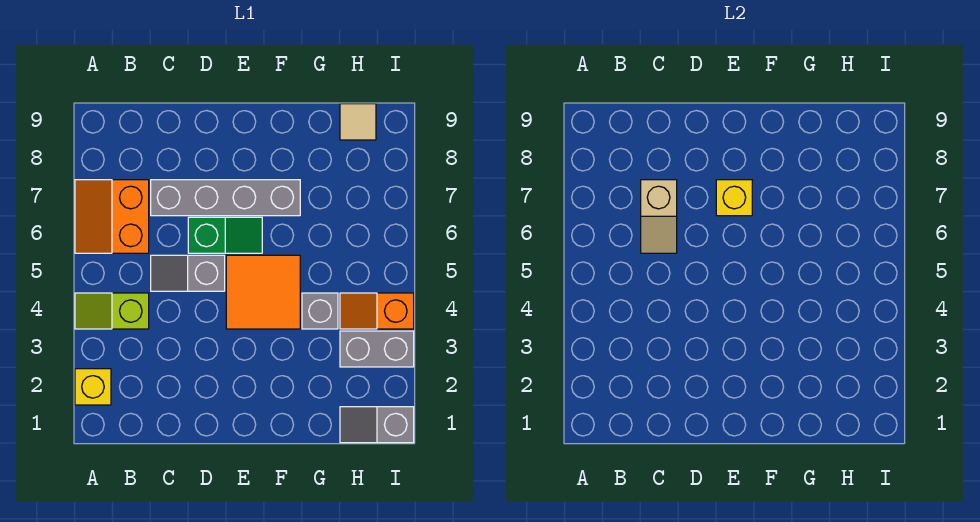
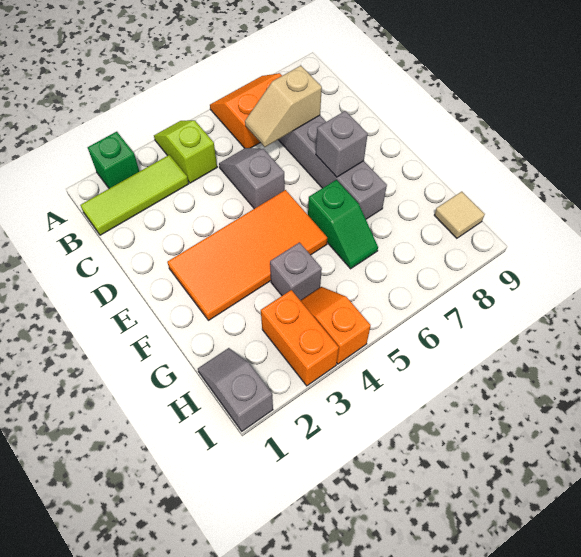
yellow 1x1 brick [75,369,111,405] -> green 1x1 brick [88,132,139,188]
none -> lime 1x3 tile [81,155,189,235]
green 1x2 slope [188,217,262,253] -> green 1x2 slope moved to [308,180,378,269]
orange 2x2 tile [226,255,300,329] -> orange 2x4 tile [167,190,327,320]
yellow 1x1 brick [716,180,752,216] -> grey 1x1 brick [316,111,368,177]
grey 1x2 brick [340,331,414,367] -> orange 1x2 brick [261,290,339,386]

